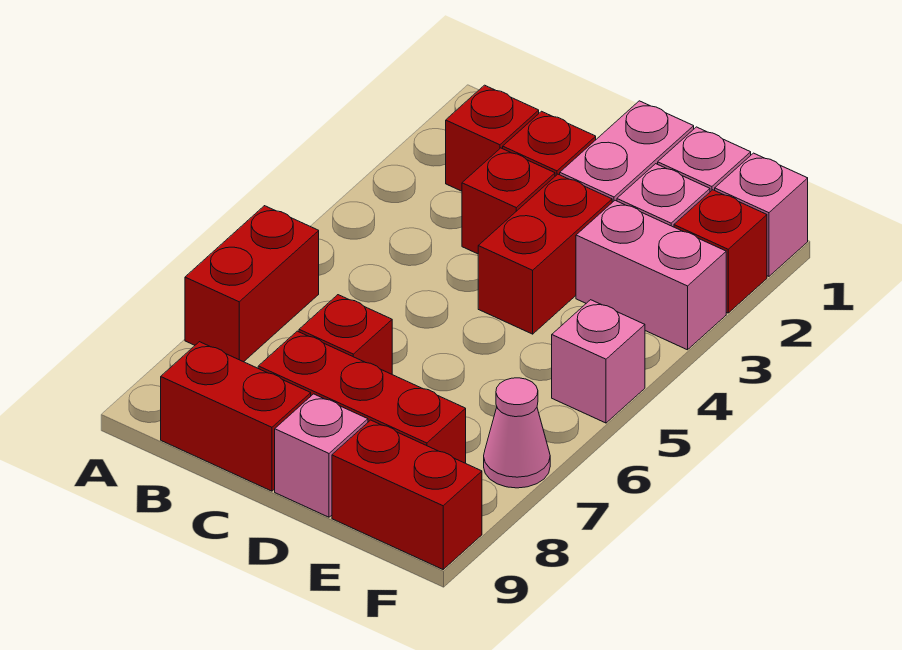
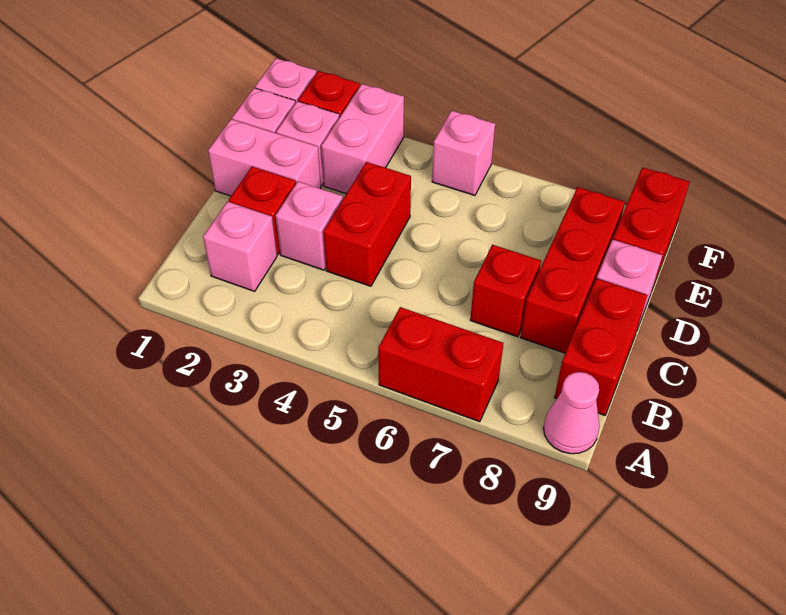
red 1x1 brick [446,85,539,191] -> pink 1x1 brick [203,202,277,291]
red 1x1 brick [462,148,555,254] -> pink 1x1 brick [276,182,343,270]
red 1x2 brick [478,174,612,334] -> red 1x2 brick turned to [323,162,411,286]
pink 1x1 cone [484,378,550,488] -> pink 1x1 cone moved to [544,372,599,454]

